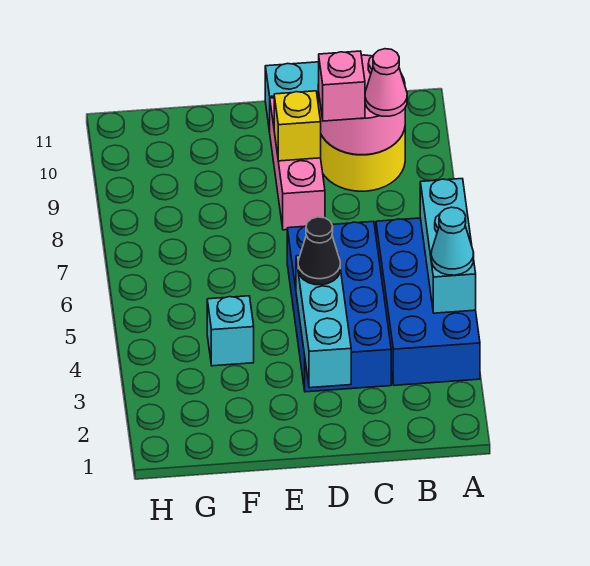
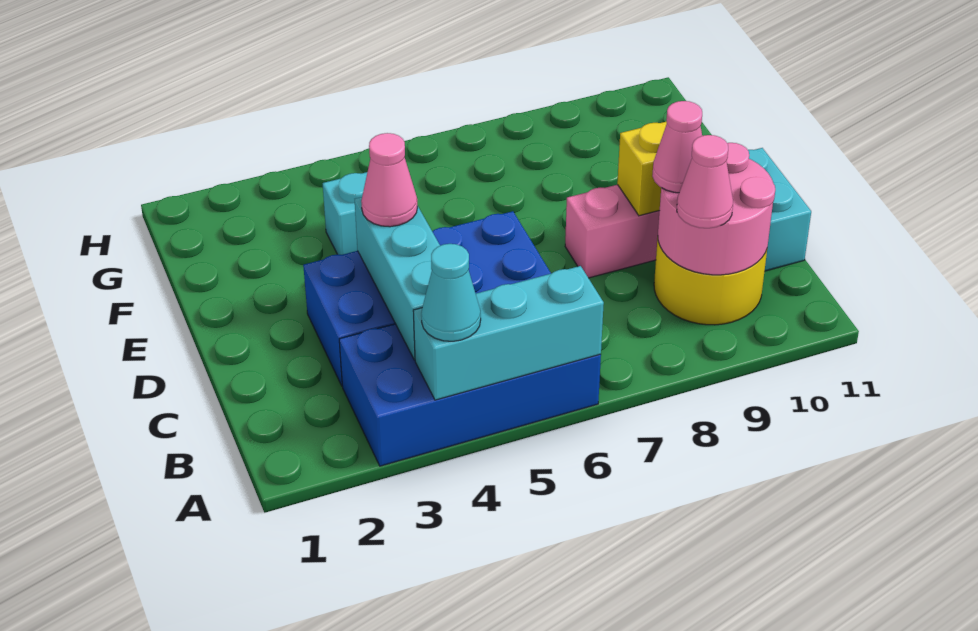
pink 1x1 brick [319,51,365,121] -> pink 1x1 cone [652,101,702,193]
cyan 1x3 brick [296,254,351,388] -> cyan 1x3 brick turned to [355,197,440,360]
black 1x1 cone [298,217,340,285] -> pink 1x1 cone [361,133,417,227]

